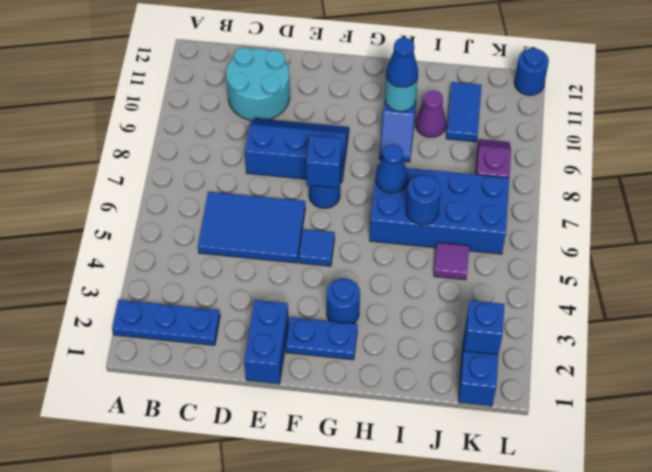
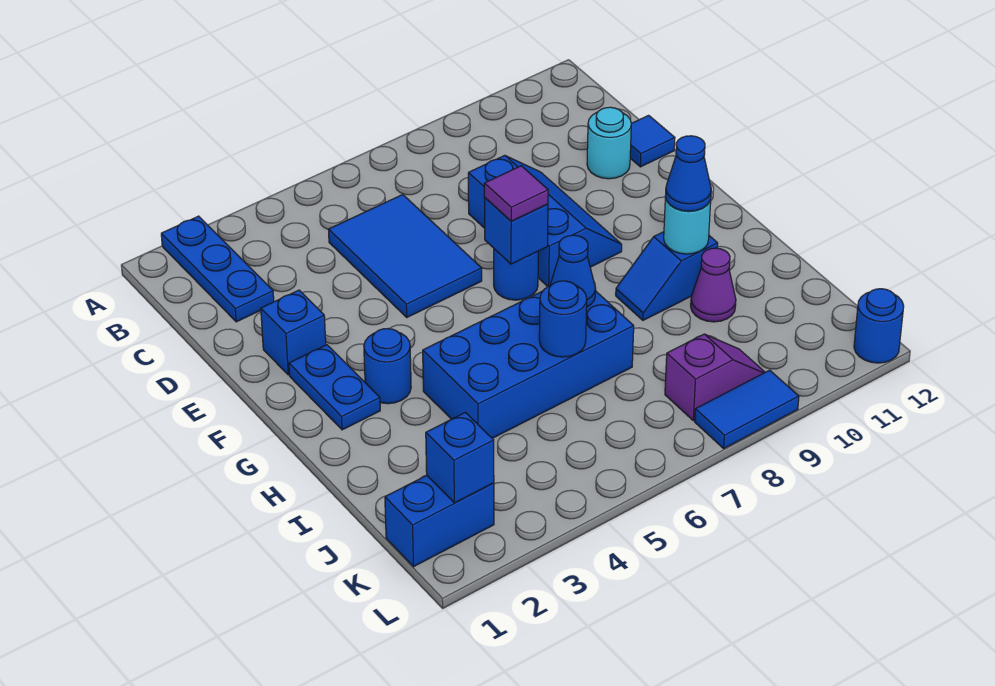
cyan 2x2 round brick [226,47,290,121] -> cyan 1x1 round brick [587,107,631,179]
blue 1x2 brick [244,300,289,384] -> blue 1x1 brick [261,290,326,375]
blue 1x1 tile [299,229,335,266] -> blue 1x1 tile moved to [630,115,675,167]
blue 2x4 brick [370,165,509,254] -> blue 2x4 brick turned to [423,291,634,438]
purple 1x1 tile [434,242,469,280] -> purple 1x1 tile moved to [484,166,548,221]
blue 1x2 tile [446,82,482,142] -> blue 1x2 tile moved to [695,370,799,448]

